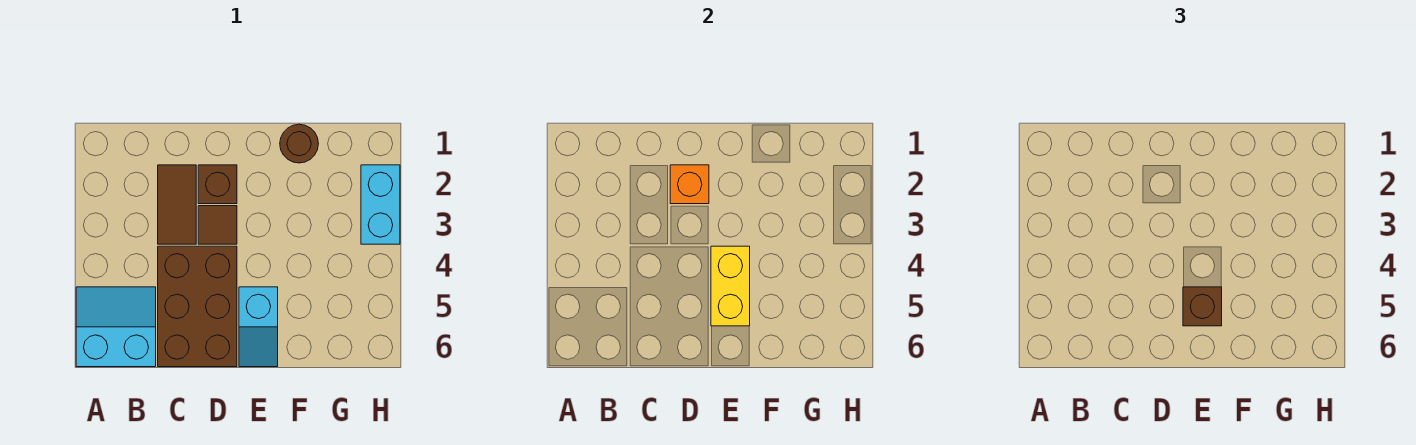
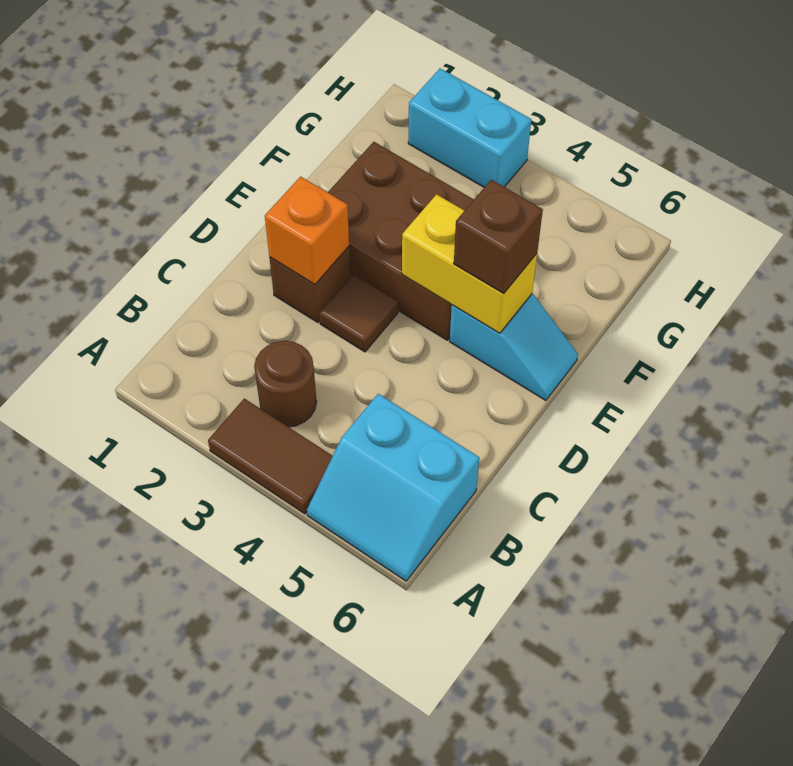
cyan 2x2 slope [76,287,156,367] -> cyan 2x2 slope turned to [307,394,479,581]
brown 1x2 tile [158,165,196,244] -> brown 1x2 tile moved to [208,399,332,514]
brown 2x3 brick [158,246,237,367] -> brown 2x3 brick moved to [328,142,474,340]
brown 1x1 round brick [280,124,318,163] -> brown 1x1 round brick moved to [254,341,317,427]

